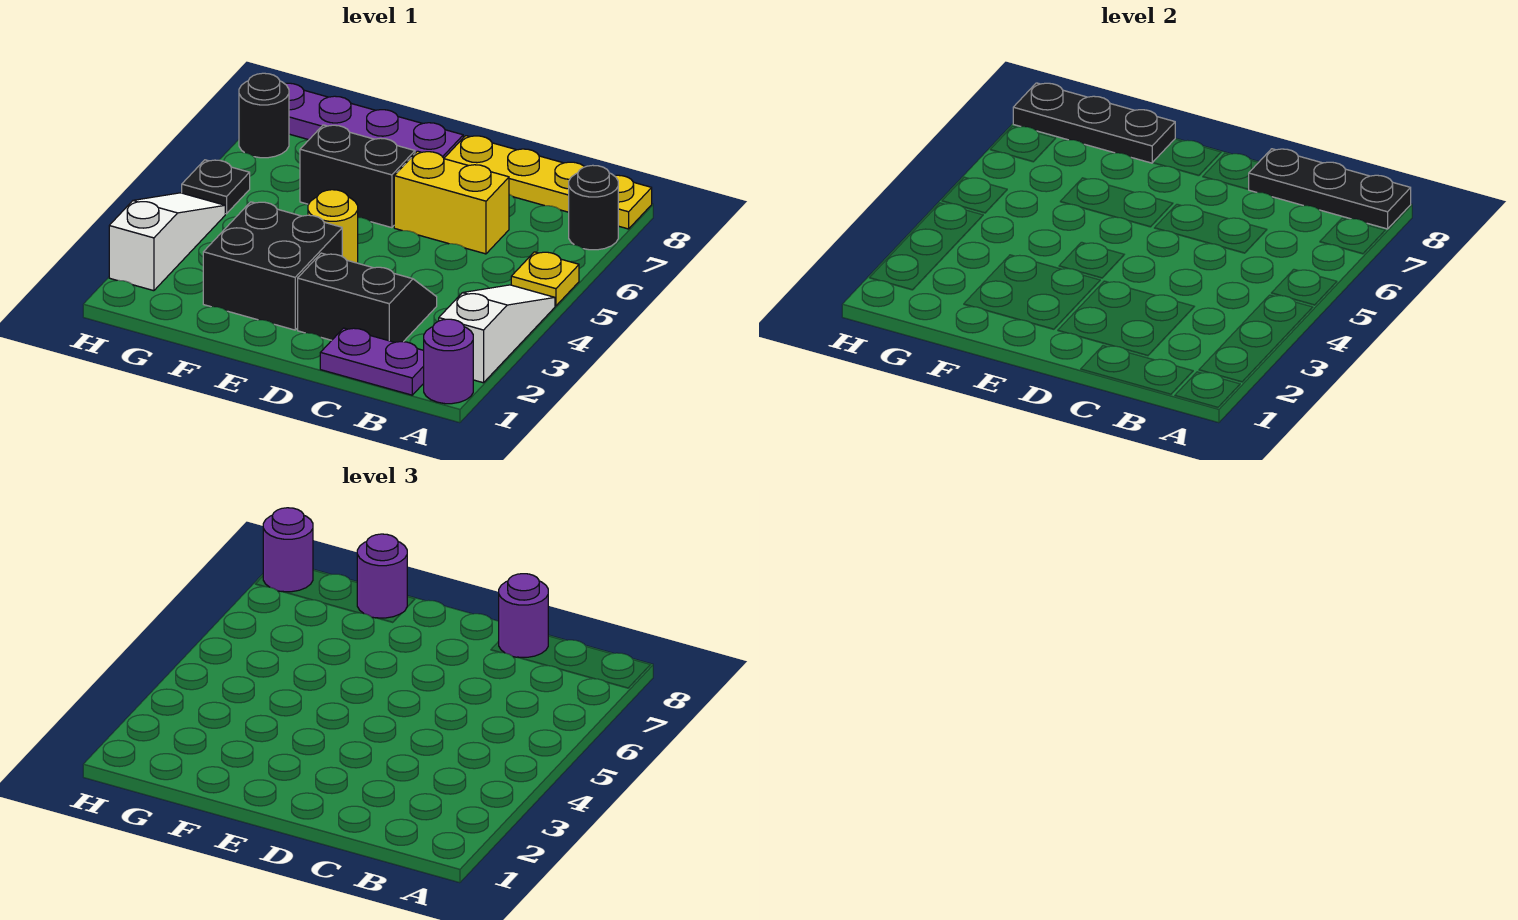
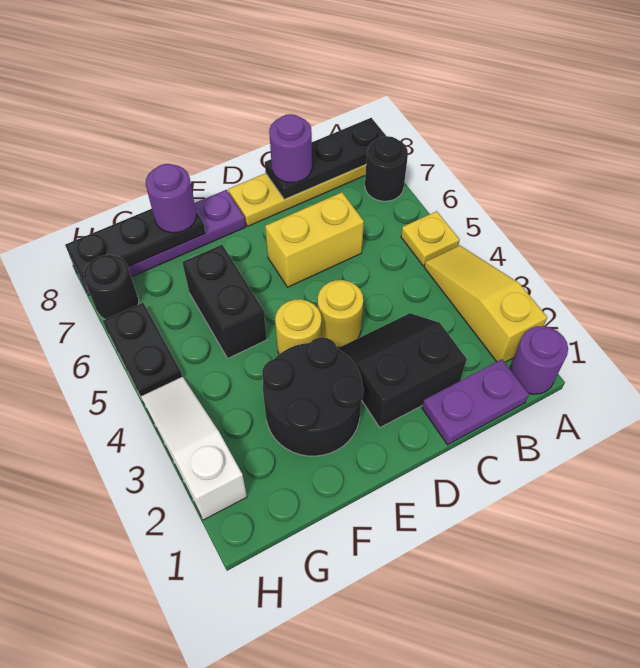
white 1x3 slope [439,285,555,383] -> yellow 1x3 slope [424,246,547,362]
none -> yellow 1x1 round brick [318,280,363,347]
black 2x2 brick [203,202,342,330] -> black 2x2 round brick [262,337,363,456]
black 1x2 brick [300,125,415,228] -> black 1x2 brick turned to [182,245,267,358]
black 1x1 plate [182,160,250,214] -> black 1x2 plate [103,303,182,397]
purple 1x1 round brick [263,508,313,592] -> none

